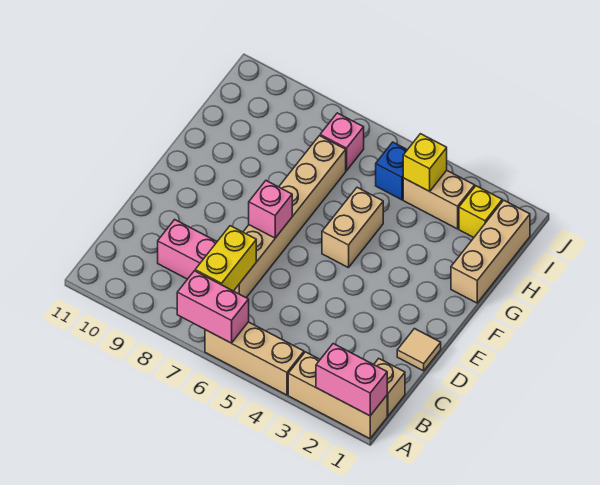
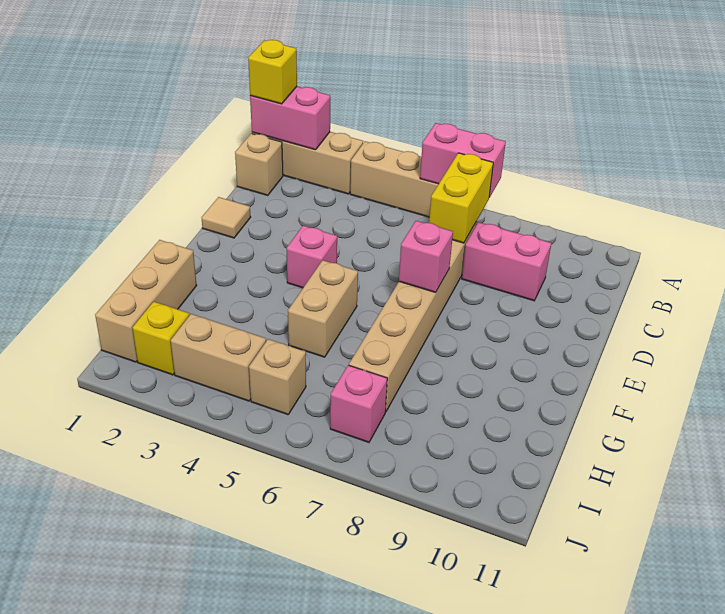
none -> pink 1x1 brick [287,226,337,288]
yellow 1x1 brick [403,134,447,191] -> yellow 1x1 brick moved to [248,40,297,104]
blue 1x1 brick [376,142,407,200] -> tan 1x1 brick [249,339,306,415]

